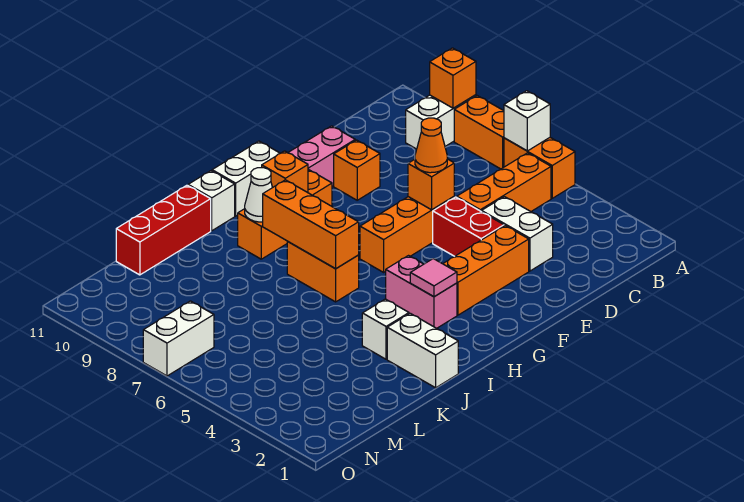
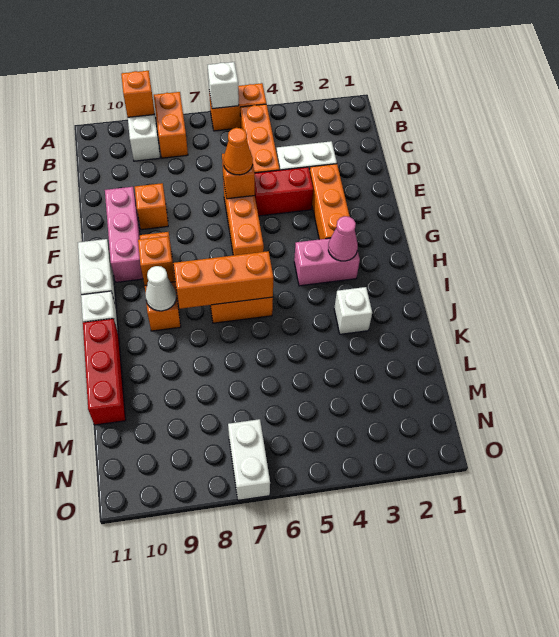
orange 1x2 brick [454,96,504,169] -> orange 1x2 brick turned to [154,92,188,158]
pink 1x1 tile [410,259,457,297] -> pink 1x1 cone [328,216,358,261]
white 1x2 brick [387,313,458,388] -> none

